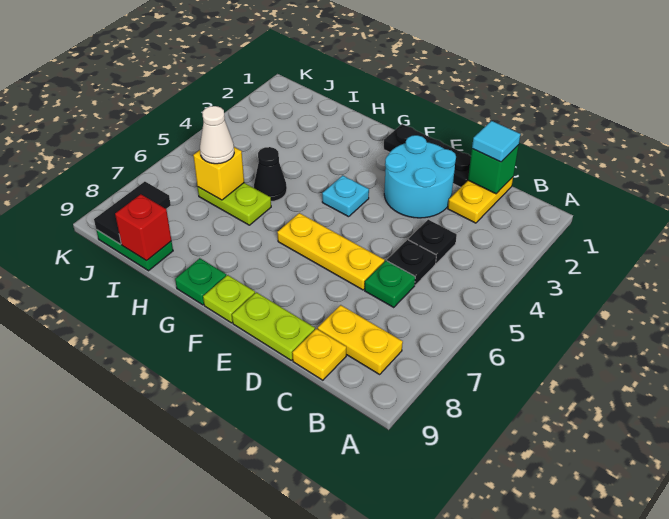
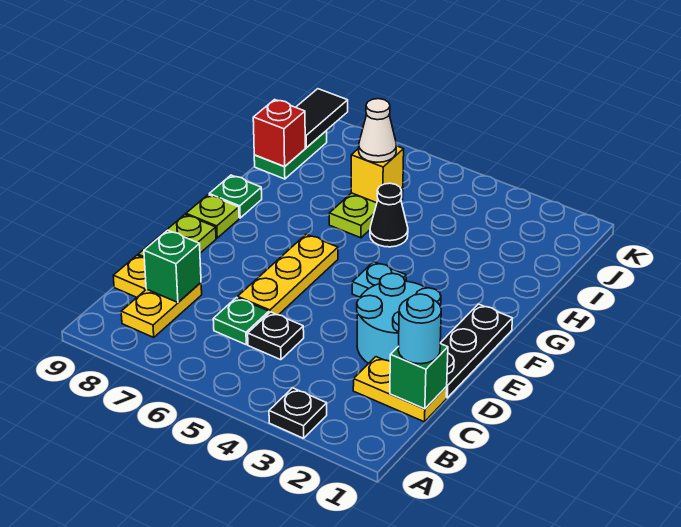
cyan 1x1 tile [472,121,521,162] -> cyan 1x1 round brick [398,294,441,364]
black 1x1 plate [408,220,457,263] -> black 1x1 plate moved to [269,388,327,438]
none -> green 1x1 brick [144,230,201,302]
black 1x2 tile [94,182,171,244] -> black 1x2 tile turned to [296,89,348,148]

